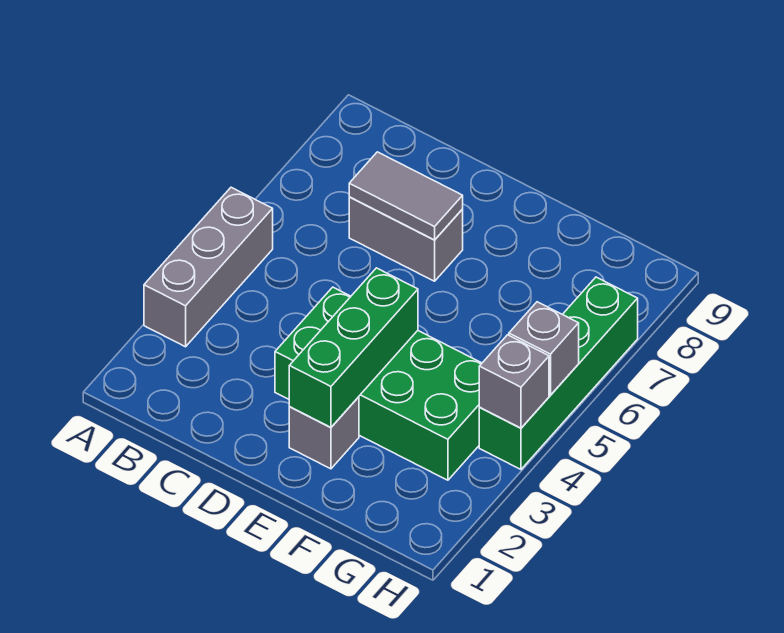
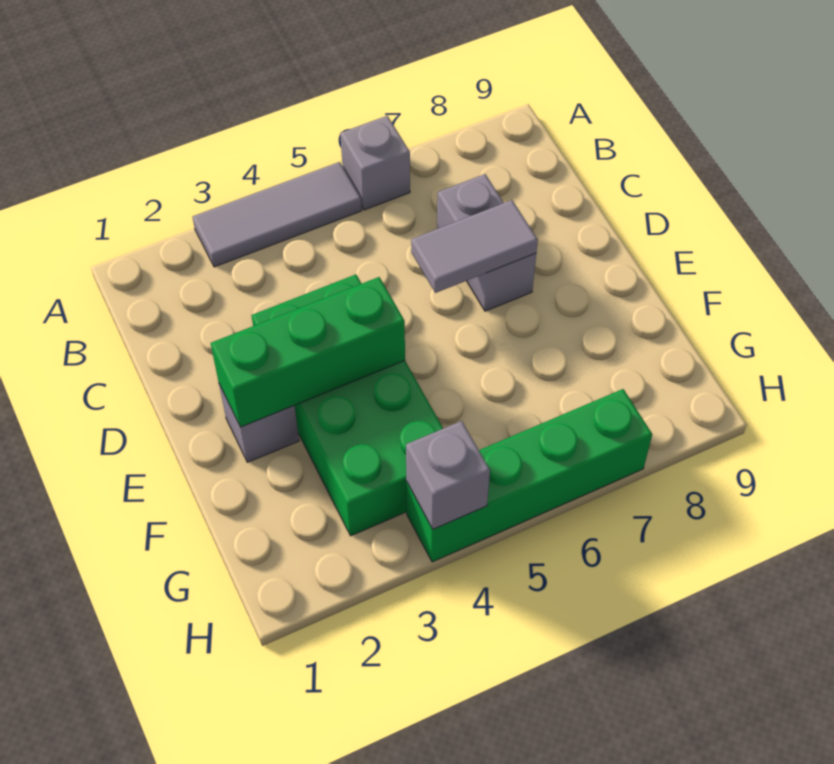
grey 1x3 brick [144,187,273,347] -> grey 1x3 tile [193,162,362,267]
grey 1x2 tile [349,152,463,240] -> grey 1x2 tile turned to [411,200,538,293]
grey 1x1 brick [509,302,579,395] -> grey 1x1 brick moved to [340,116,410,210]

